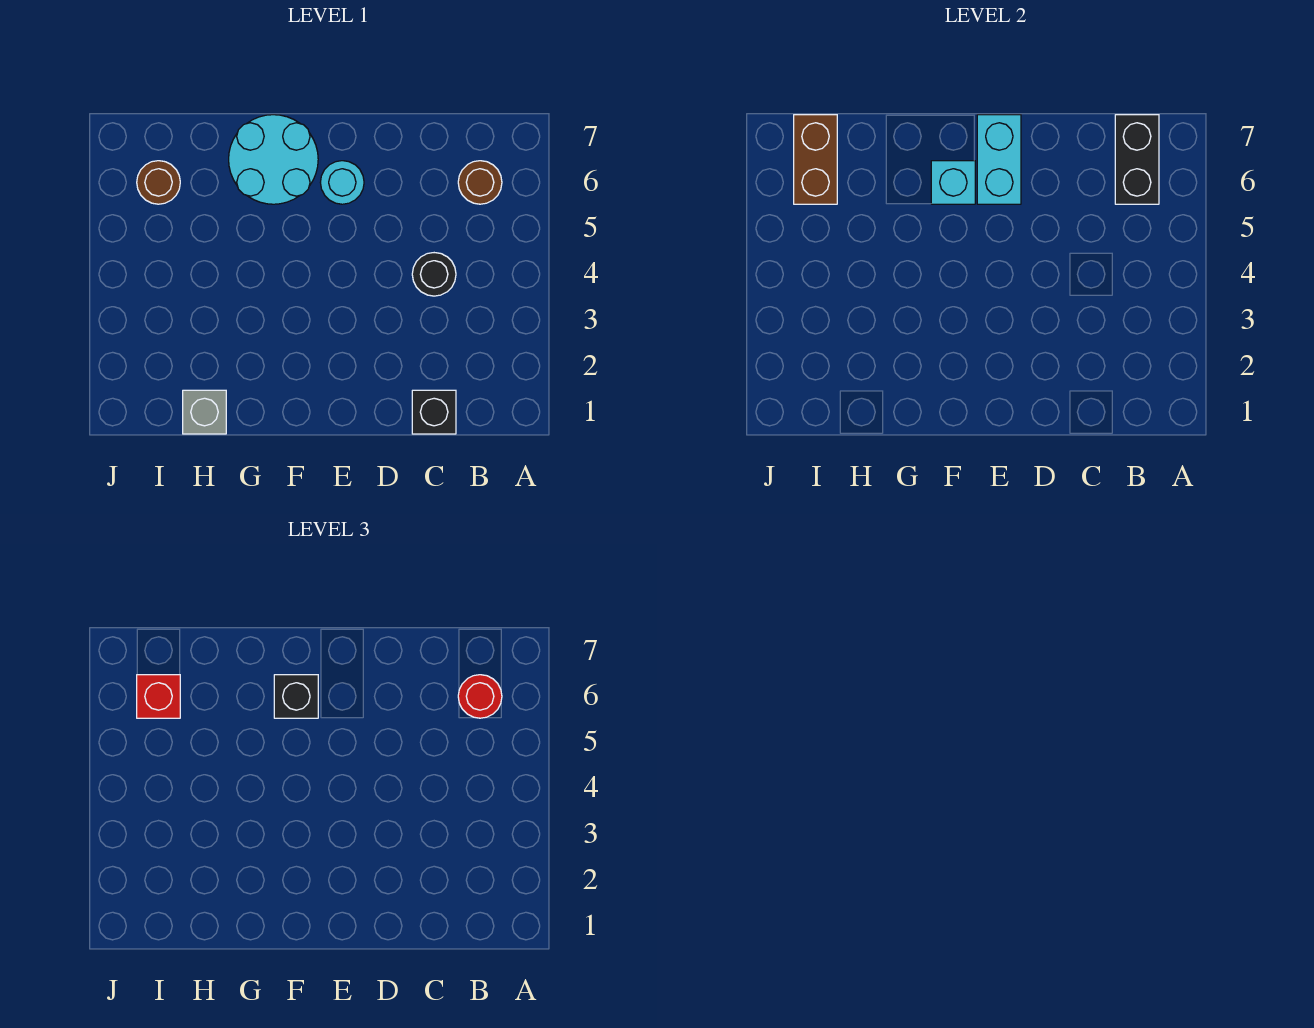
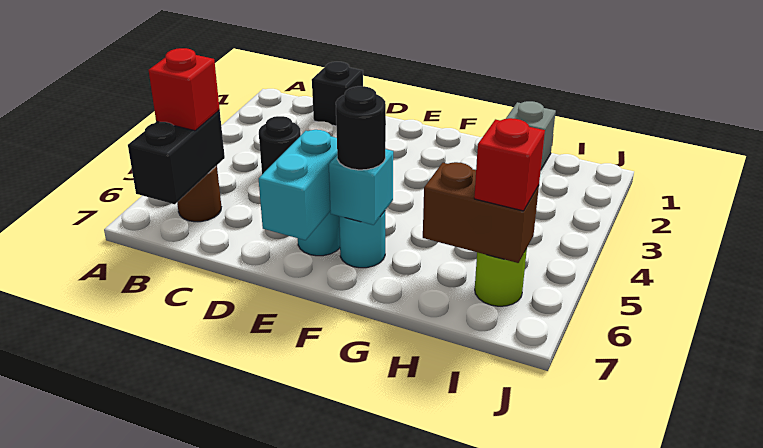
red 1x1 round brick [458,675,502,718] -> red 1x1 brick [149,48,220,131]
cyan 2x2 round brick [229,115,318,204] -> cyan 1x1 round brick [339,211,385,268]
black 1x1 brick [274,675,318,718] -> black 1x1 round brick [336,86,386,170]
brown 1x1 round brick [137,161,180,204] -> lime 1x1 round brick [475,249,527,306]
brown 1x2 brick [794,115,837,204] -> brown 1x2 brick turned to [423,162,539,263]

